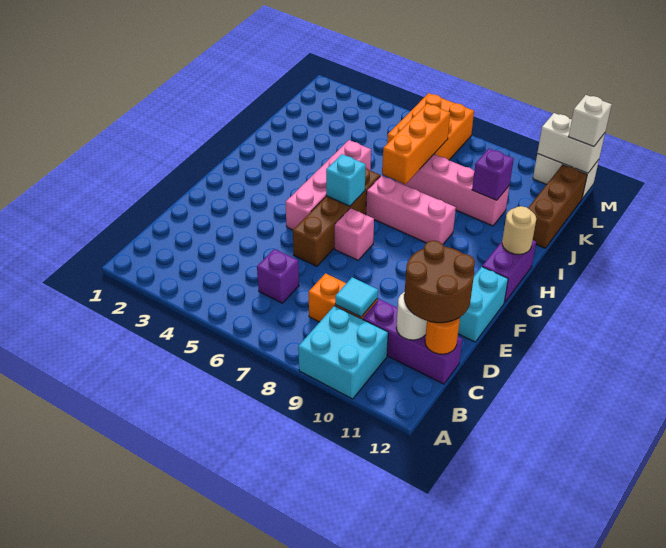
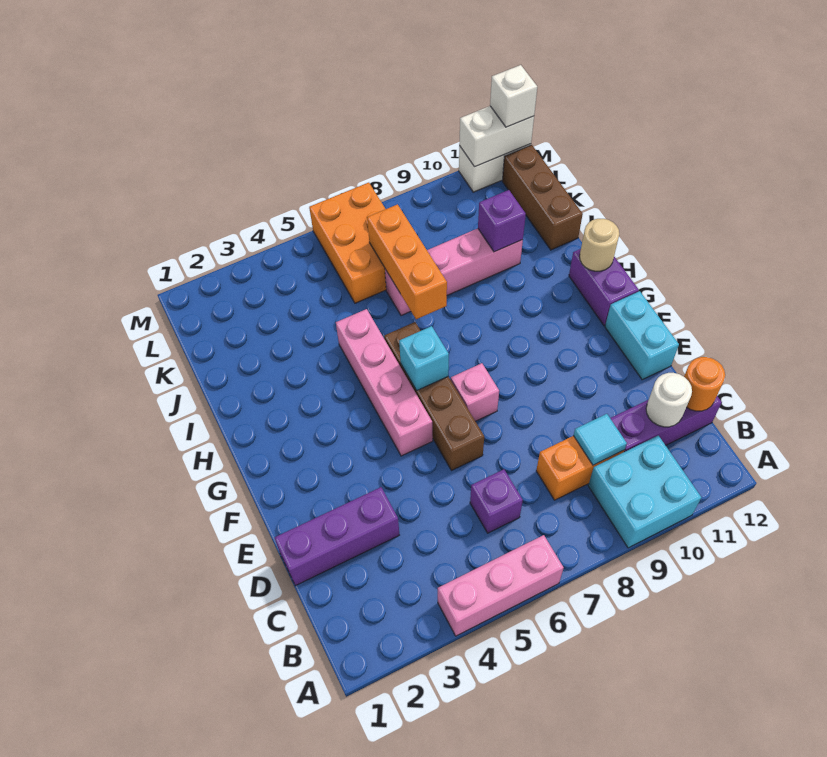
brown 2x2 round brick [404,241,475,323] -> none
none -> purple 1x3 brick [275,487,399,586]
pink 1x3 brick [366,176,456,244] -> pink 1x3 brick moved to [438,535,564,636]

